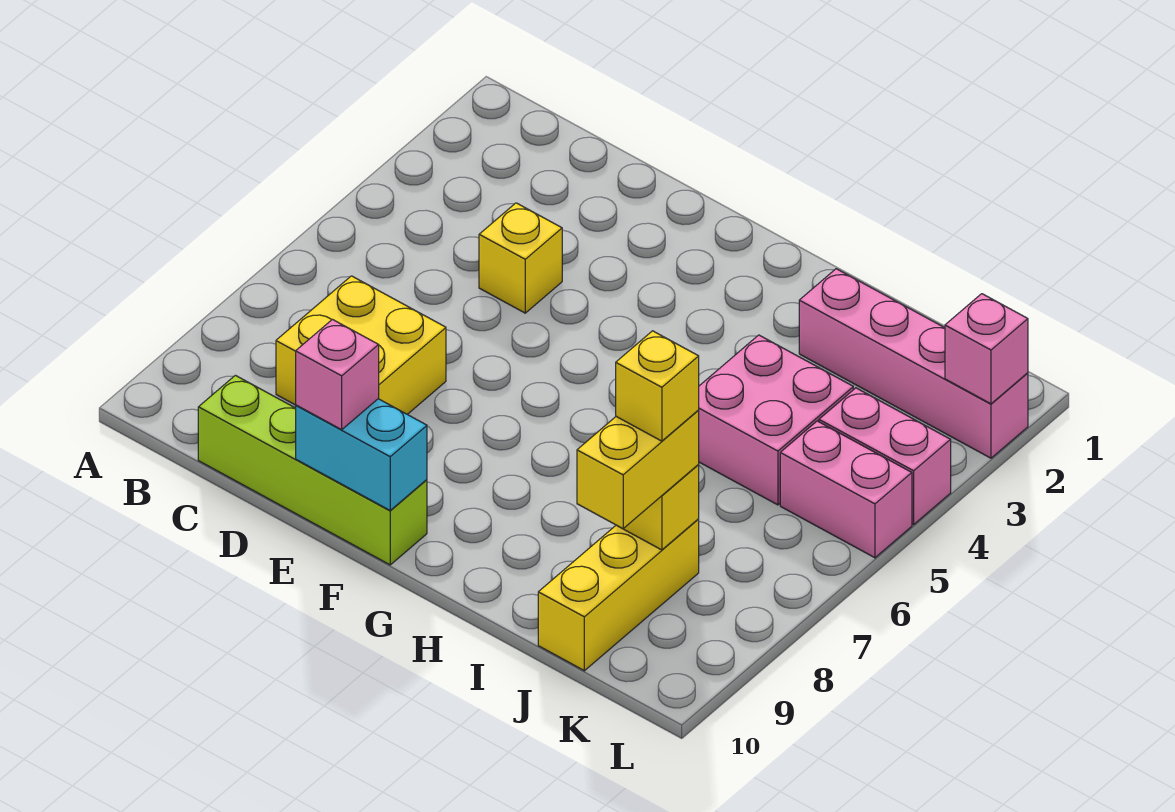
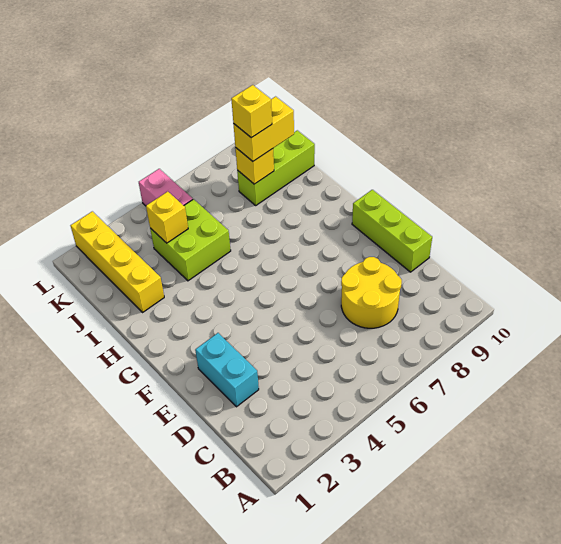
yellow 2x2 brick [276,276,446,414] -> yellow 2x2 round brick [341,257,402,328]
lime 1x4 brick [198,375,427,565] -> lime 1x3 brick [352,190,432,272]
yellow 1x1 brick [479,203,562,313] -> yellow 1x1 brick moved to [146,192,188,243]
cyan 1x2 brick [296,399,427,510] -> cyan 1x2 brick moved to [195,333,259,407]
pink 1x1 brick [296,320,379,430] -> none
pink 1x4 brick [799,269,1028,458] -> yellow 1x4 brick [71,211,164,312]
pink 2x2 brick [698,335,853,505] -> lime 2x2 brick [150,199,231,281]
yellow 1x3 brick [538,519,699,671] -> lime 1x3 brick [237,130,315,205]
pink 1x2 brick [819,388,951,524] -> none
pink 1x1 brick [945,294,1028,404] -> none

